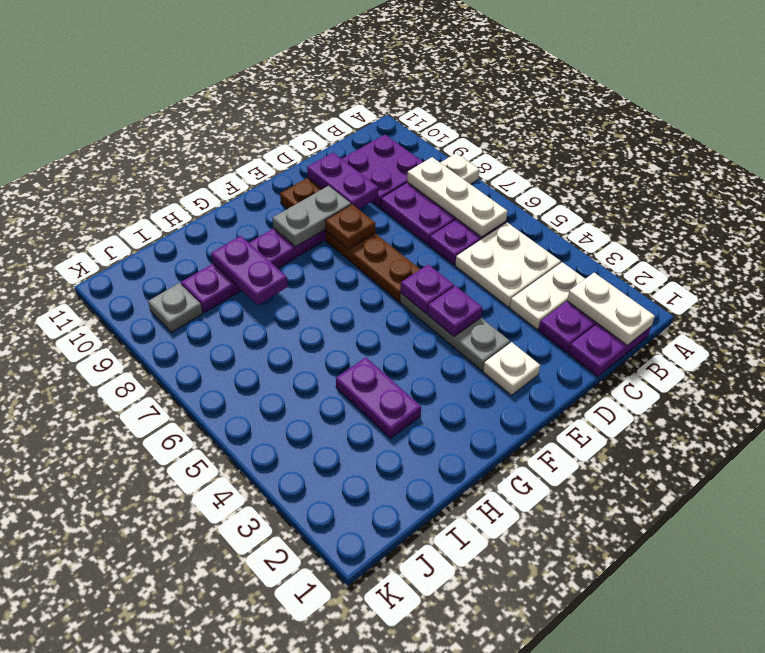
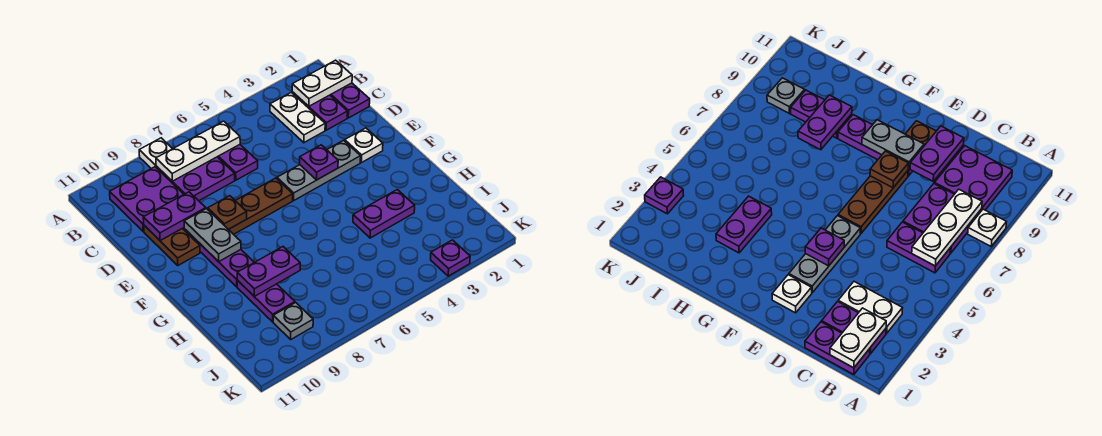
white 2x2 plate [455,223,561,307] -> none
purple 1x1 plate [401,264,454,313] -> purple 1x1 plate moved to [431,240,470,276]

